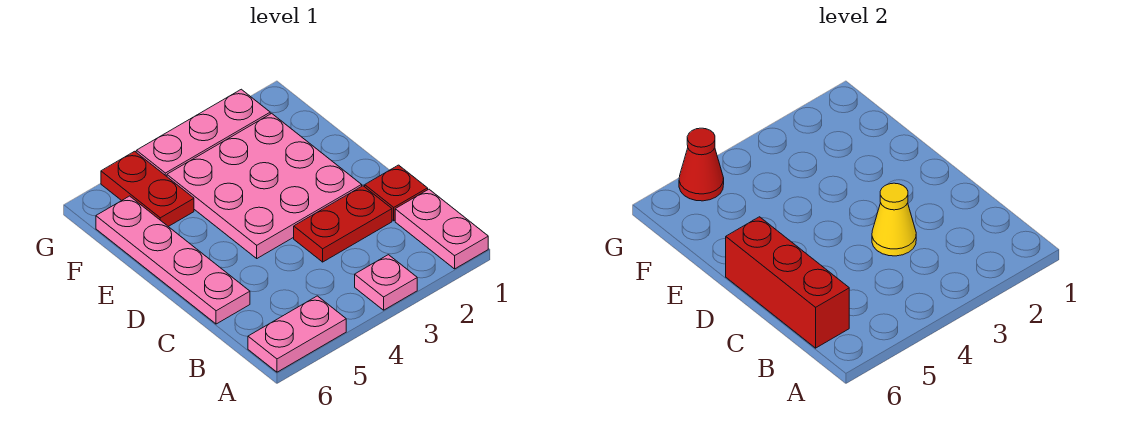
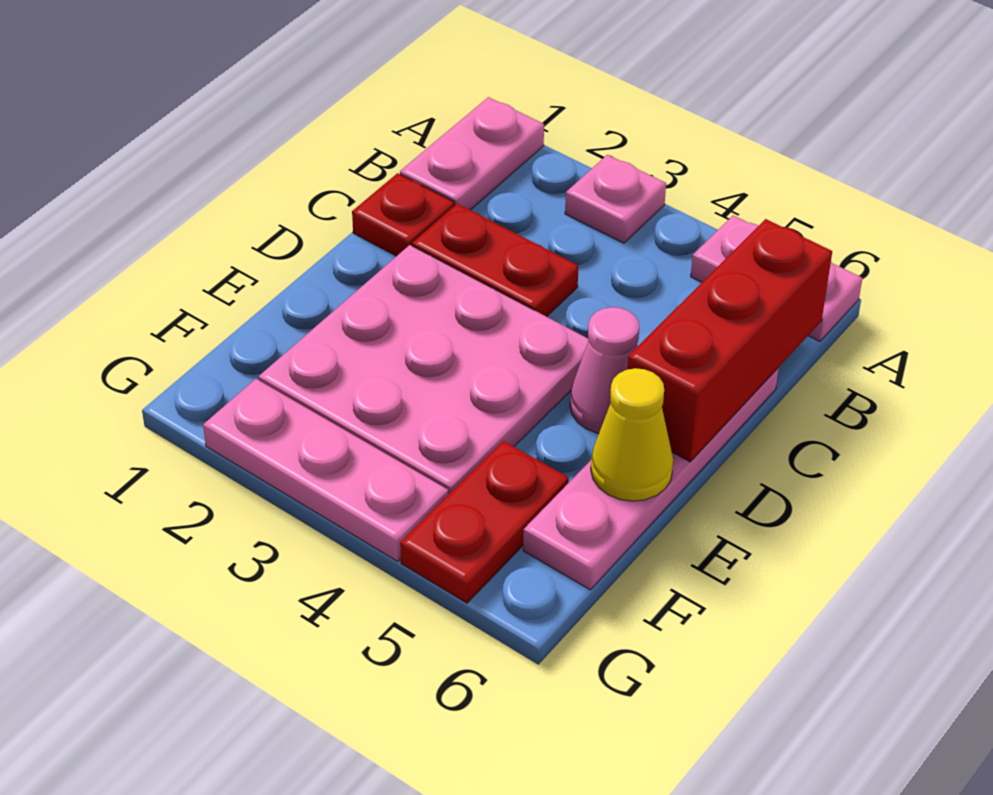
yellow 1x1 cone [872,183,916,256] -> yellow 1x1 cone moved to [591,368,673,501]
none -> pink 1x1 cone [570,307,639,433]
red 1x1 cone [679,128,724,201] -> none

